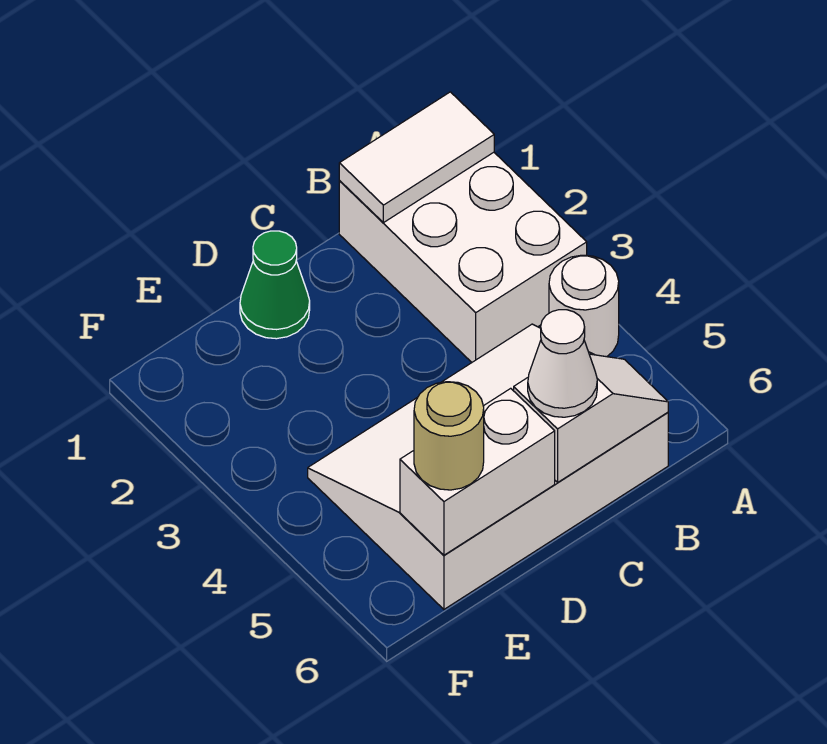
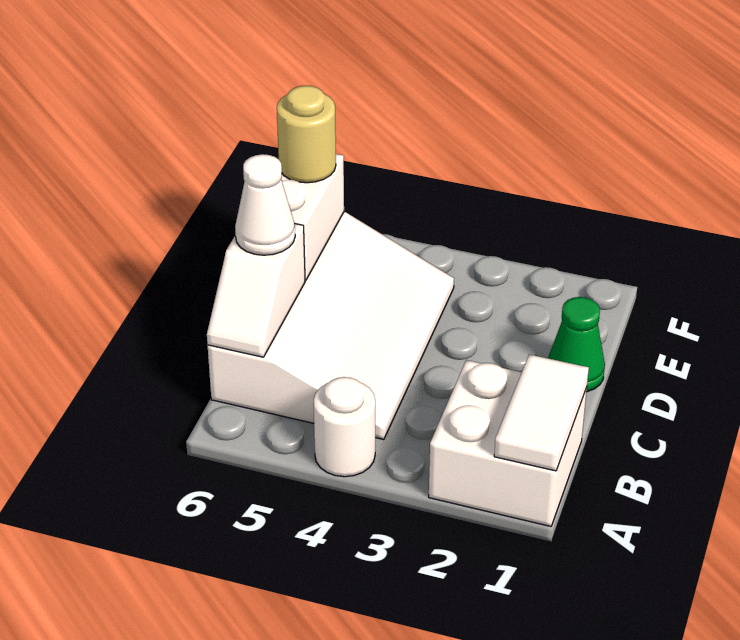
white 2x3 brick [339,152,587,362] -> white 2x2 brick [429,360,587,526]

